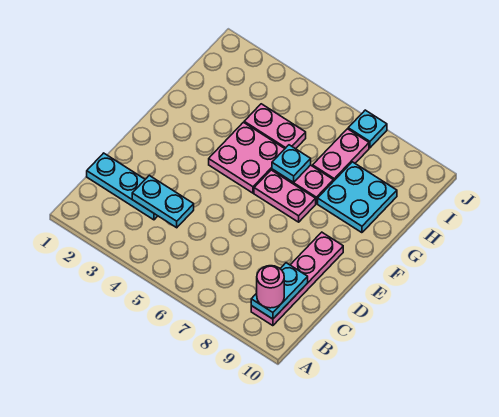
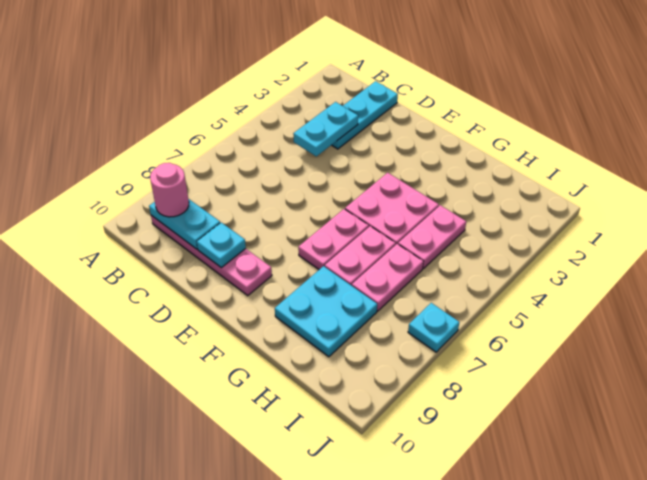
cyan 1x1 plate [272,145,311,183] -> cyan 1x1 plate moved to [197,222,246,268]
pink 1x2 plate [313,129,369,181] -> pink 1x2 plate turned to [352,244,423,311]

